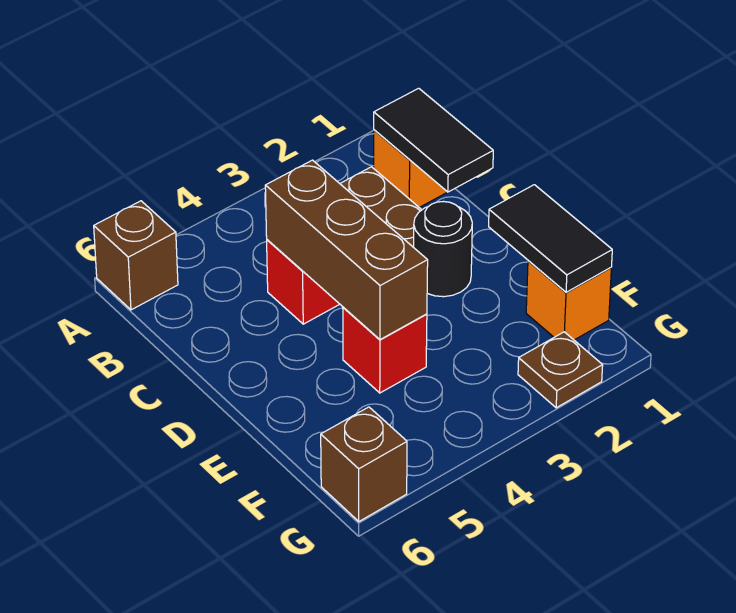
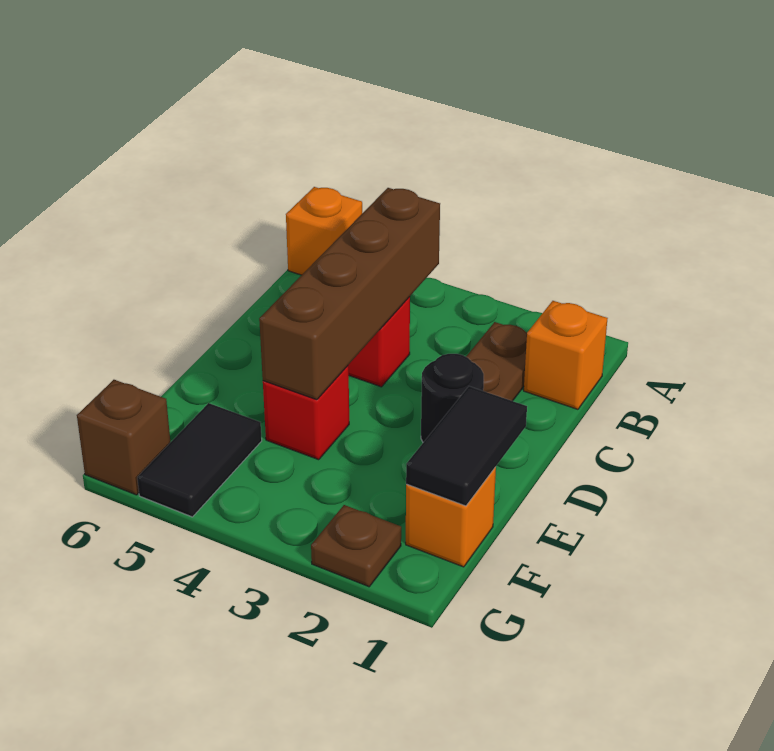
brown 1x1 brick [94,201,178,310] -> orange 1x1 brick [286,187,362,275]
black 1x2 tile [374,88,493,192] -> black 1x2 tile moved to [137,403,262,517]
brown 1x3 brick [265,160,428,340] -> brown 1x4 brick [259,188,440,400]

